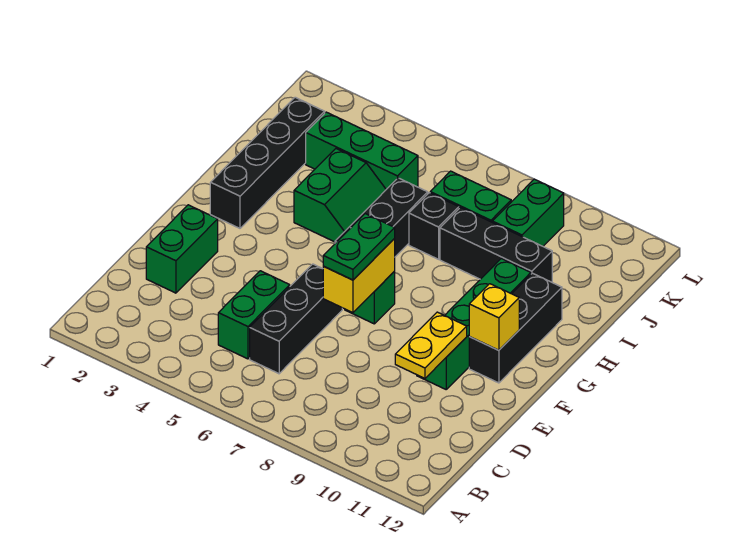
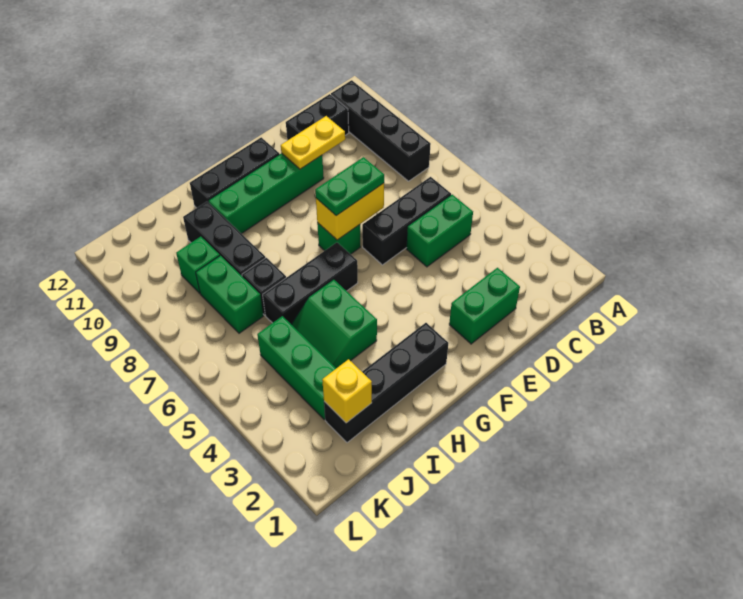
none -> black 1x4 brick [331,80,431,181]
none -> black 1x2 brick [286,94,349,140]
yellow 1x1 brick [469,284,519,350] -> yellow 1x1 brick moved to [322,359,372,423]
green 2x2 slope [294,149,386,242] -> green 2x2 slope turned to [291,279,377,368]
green 1x2 brick [492,179,564,246] -> green 1x1 brick [176,237,220,293]

